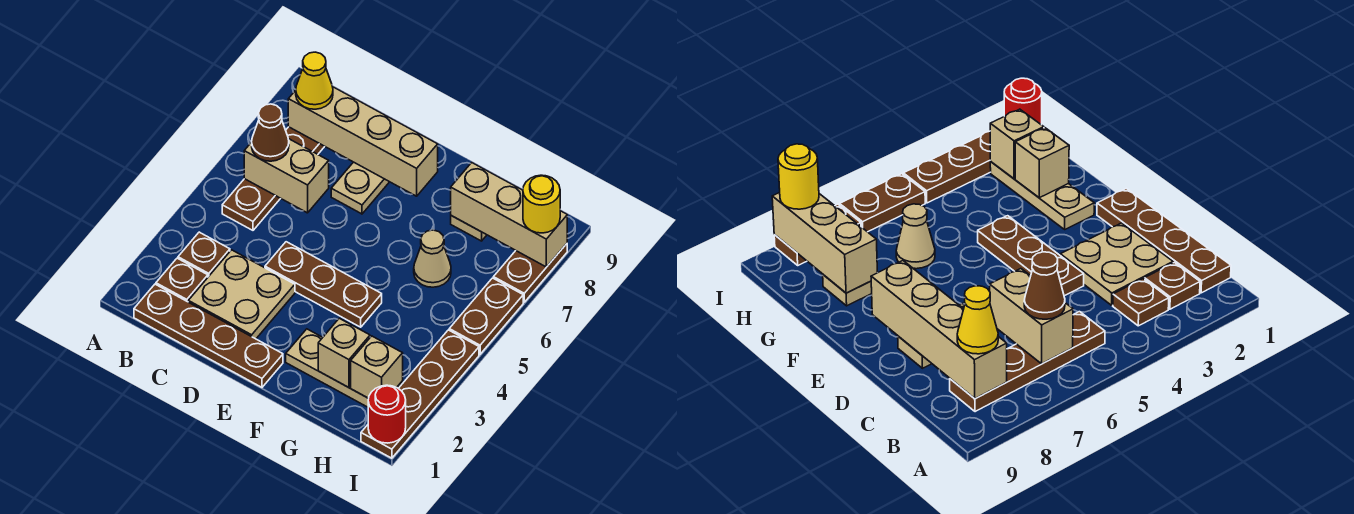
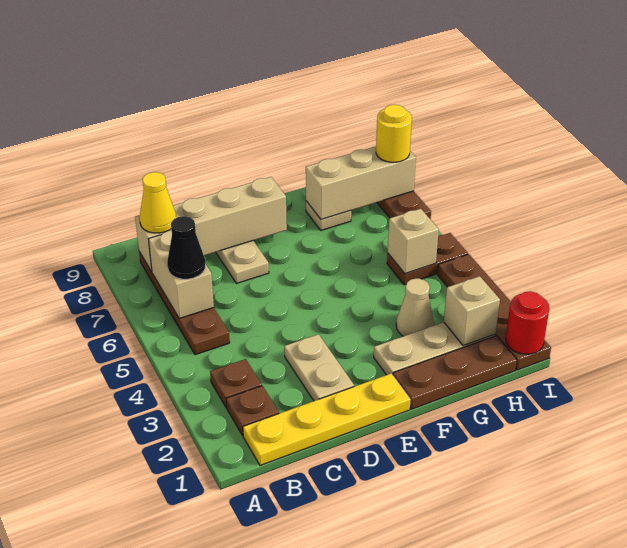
brown 1x4 plate [134,284,283,387] -> yellow 1x4 plate [243,373,411,465]
tan 1x2 brick [244,139,329,213] -> tan 1x2 brick turned to [148,231,214,319]
brown 1x1 cone [252,104,289,161] -> black 1x1 cone [167,216,205,279]
tan 2x2 plate [188,250,295,339] -> tan 1x2 plate [284,334,354,401]
brown 1x3 plate [265,242,382,327] -> brown 1x3 plate moved to [393,336,517,409]
tan 1x1 brick [318,318,370,388] -> tan 1x1 brick moved to [388,209,439,274]
tan 1x1 cone [414,230,451,287] -> tan 1x1 cone moved to [396,278,434,336]
brown 1x2 plate [449,278,523,354] -> brown 1x2 plate turned to [387,233,468,285]

